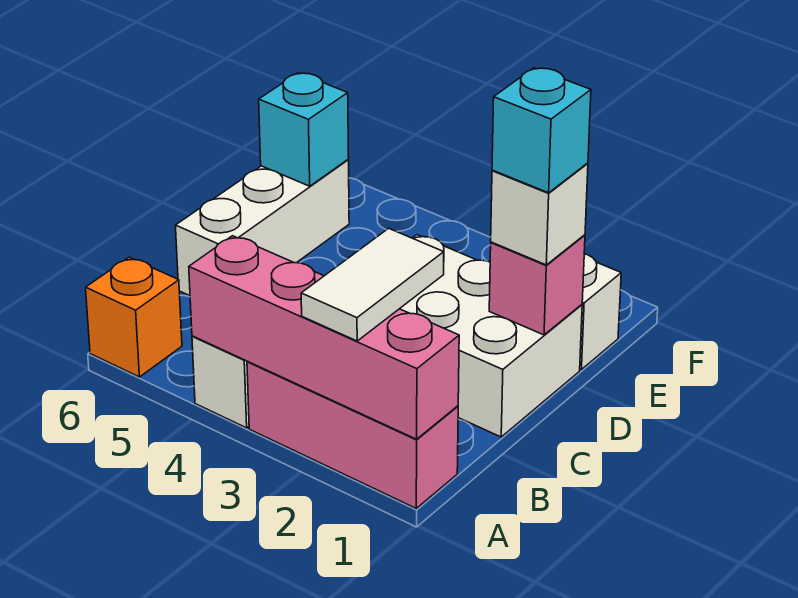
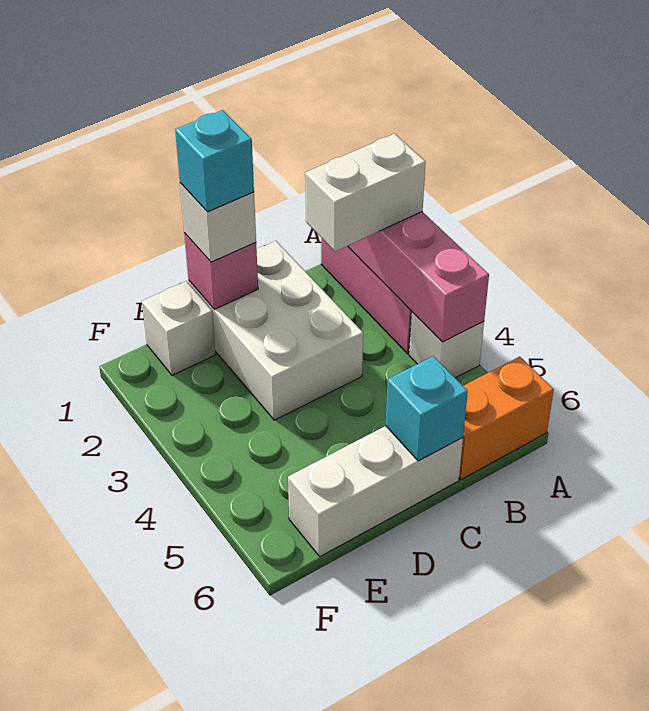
white 1x2 tile [301,228,444,341] -> white 1x2 brick [305,134,426,251]
orange 1x1 brick [86,257,182,377] -> orange 1x2 brick [459,357,554,479]
cyan 1x1 brick [259,73,349,186] -> cyan 1x1 brick moved to [386,356,468,461]

